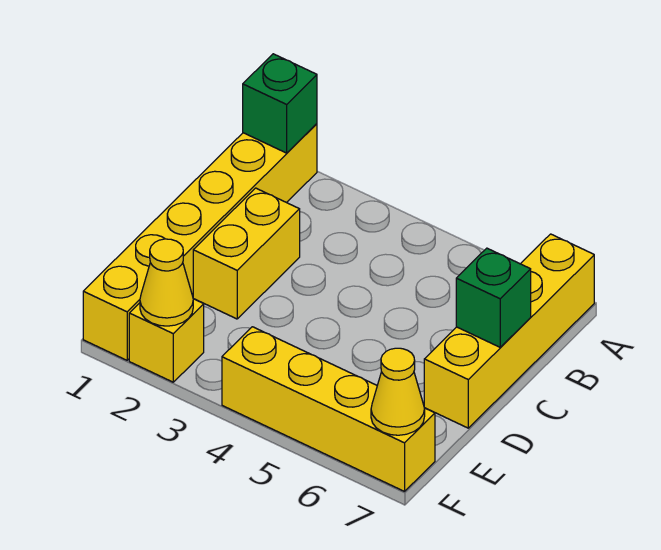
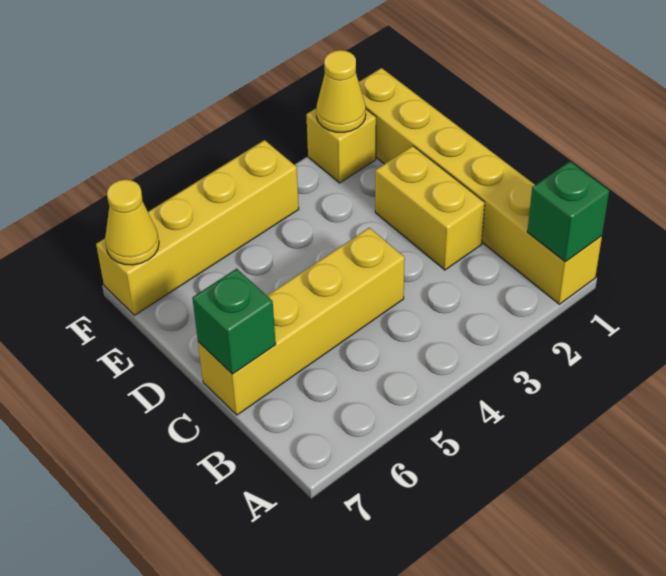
yellow 1x4 brick [424,234,594,428] -> yellow 1x4 brick turned to [198,228,405,415]

